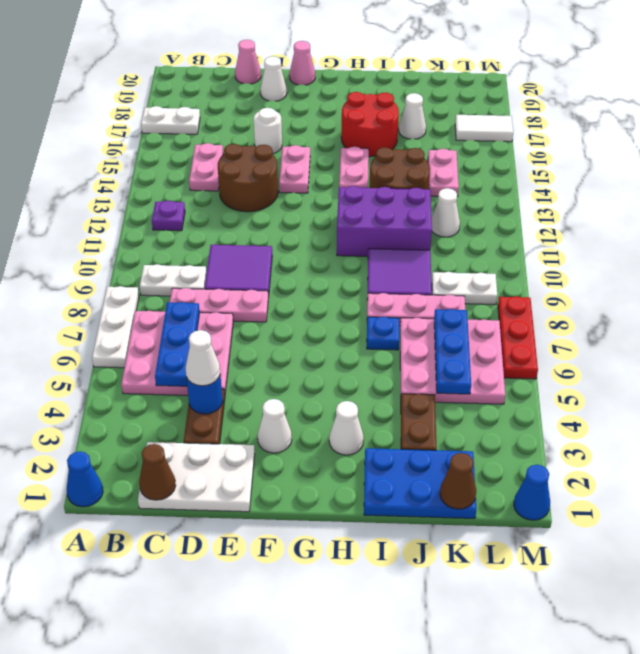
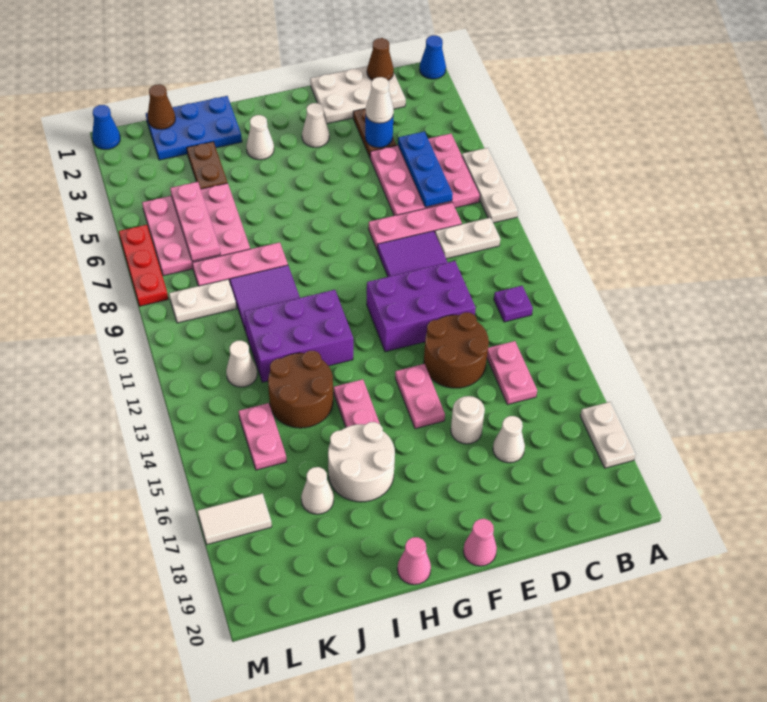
white 1x2 plate [141,106,200,134] -> white 1x2 plate turned to [580,402,636,468]
none -> purple 2x3 brick [367,261,476,352]
pink 1x1 cone [235,40,261,84] -> pink 1x1 cone moved to [397,537,431,585]
white 1x1 cone [260,56,287,101] -> white 1x1 cone moved to [493,416,525,463]
red 2x2 round brick [341,92,399,157] -> white 2x2 round brick [328,422,395,502]
blue 1x1 plate [367,317,399,350] -> none
blue 1x3 plate [434,309,471,394] -> pink 1x3 plate [170,182,220,261]

